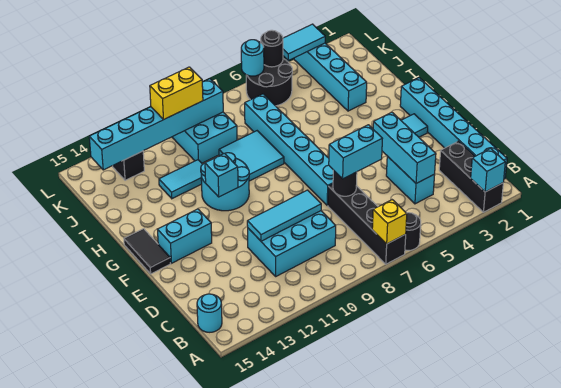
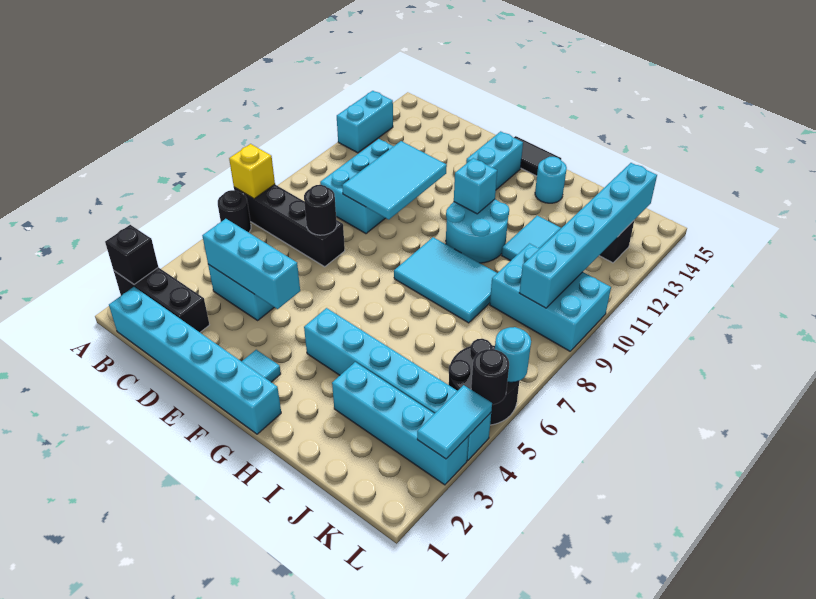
cyan 1x1 brick [471,148,505,192] -> black 1x1 brick [105,225,158,284]
cyan 1x1 round brick [197,294,222,332] -> cyan 1x1 round brick moved to [535,157,567,203]
cyan 1x2 brick [329,125,382,179] -> cyan 1x2 brick moved to [337,91,393,153]
cyan 1x3 tile [247,190,321,241] -> cyan 2x3 tile [342,141,447,219]
cyan 1x6 brick [245,94,333,205] -> cyan 1x6 brick moved to [304,308,491,461]
cyan 2x2 tile [219,131,284,181] -> cyan 2x3 tile [394,237,497,323]
yellow 1x2 brick [150,67,203,120] -> none

